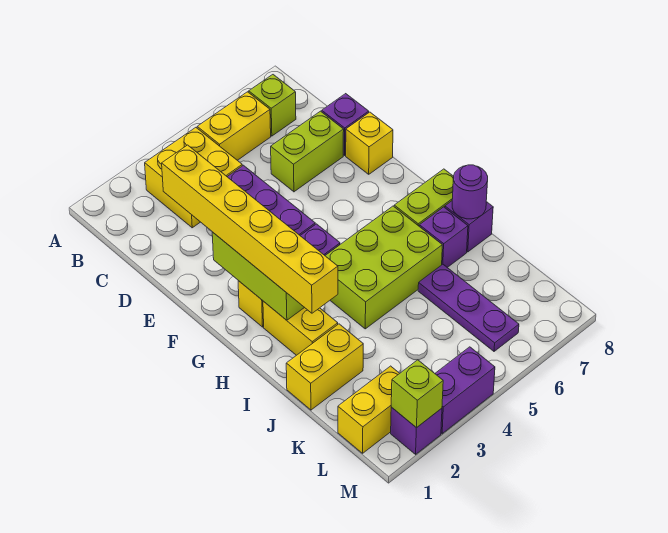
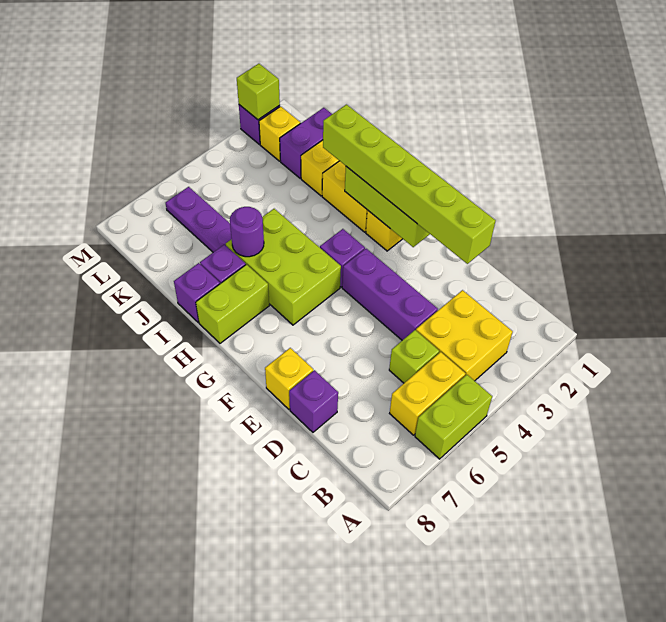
lime 1x1 brick [249,75,296,136] -> lime 1x1 brick moved to [389,330,439,383]
yellow 1x6 brick [162,145,338,313] -> lime 1x6 brick [323,105,496,264]
lime 1x2 brick [271,111,344,192] -> lime 1x2 brick moved to [415,375,492,459]
lime 2x3 brick [325,206,442,329] -> lime 2x3 brick turned to [226,209,341,325]
purple 1x1 round brick [452,165,488,219] -> purple 1x1 round brick moved to [230,207,264,257]
yellow 1x2 brick [338,366,400,453] -> yellow 1x1 brick [259,106,300,161]
purple 1x2 brick [435,347,495,434] -> purple 1x2 brick moved to [280,108,332,178]

